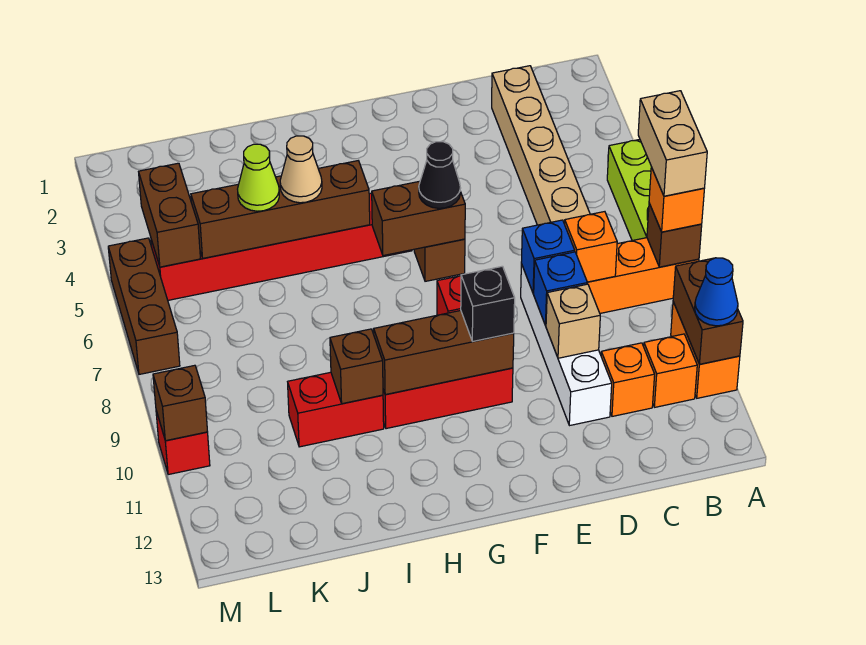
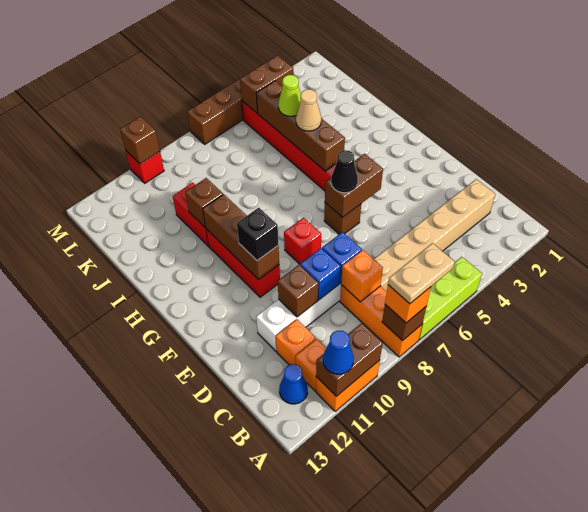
tan 1x2 brick [638,91,707,196] -> tan 1x2 plate [388,243,455,304]
none -> blue 1x1 cone [279,364,308,404]
tan 1x1 brick [546,284,600,358] -> brown 1x1 brick [278,265,318,317]
brown 1x2 brick [372,181,465,256] -> brown 1x2 brick turned to [325,154,383,217]

